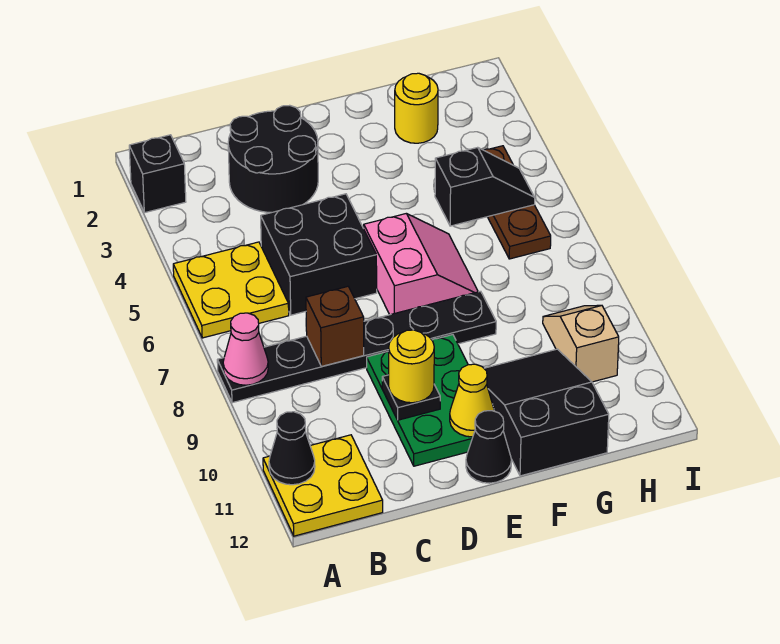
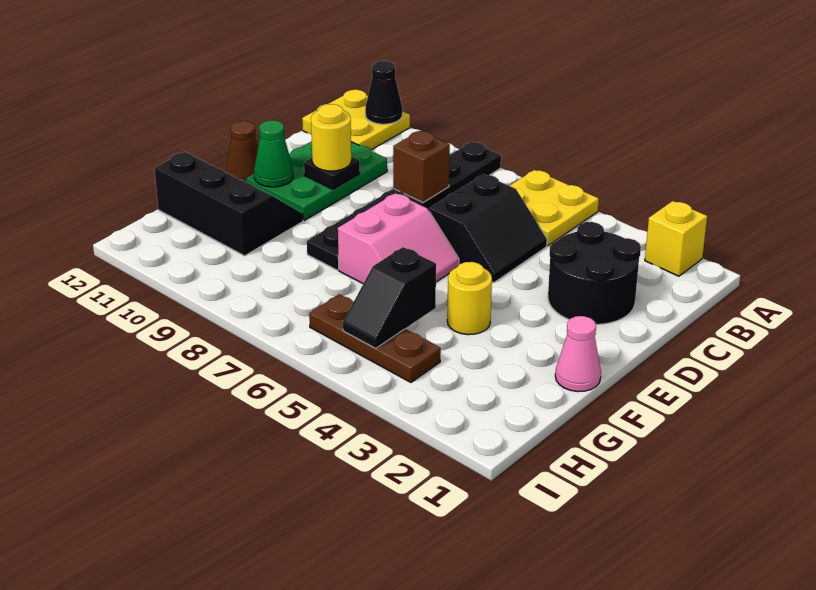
black 1x1 brick [129,135,186,213] -> yellow 1x1 brick [645,201,707,276]
pink 1x1 cone [223,313,268,385] -> pink 1x1 cone moved to [555,316,601,392]
black 2x2 brick [261,194,377,315] -> black 2x2 slope [429,174,547,283]
green 2x3 plate [367,335,473,466] -> green 2x3 plate turned to [246,142,387,220]
pink 2x2 slope [364,213,478,315] -> pink 2x2 slope turned to [338,193,459,284]
yellow 1x1 cone [450,364,494,437] -> green 1x1 cone [254,120,293,187]
black 1x1 cone [466,411,511,483] -> brown 1x1 cone [226,121,258,182]
black 2x3 slope [484,349,609,476] -> black 2x3 slope turned to [154,152,303,256]
yellow 1x1 round brick [395,73,438,143] -> yellow 1x1 round brick moved to [447,262,492,335]
tan 1x2 slope [543,305,619,382] -> none

